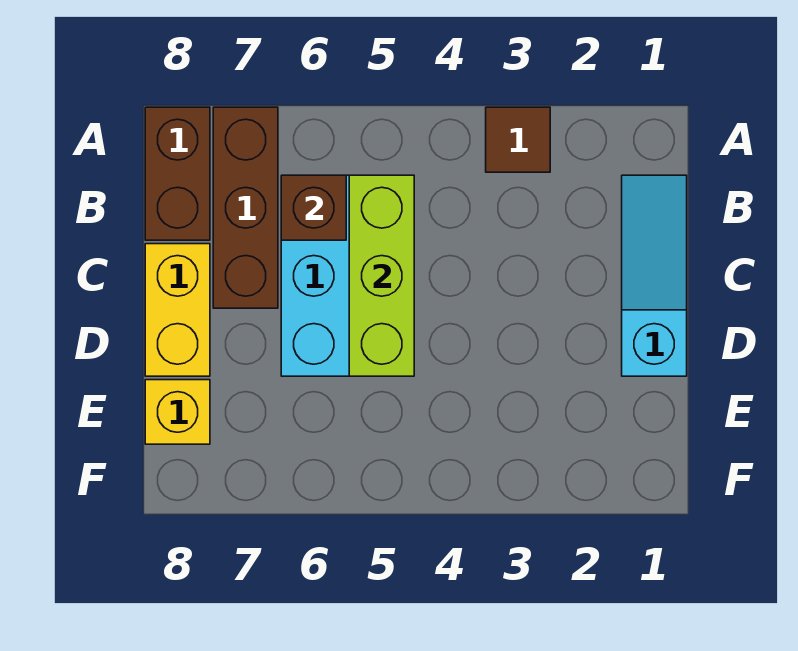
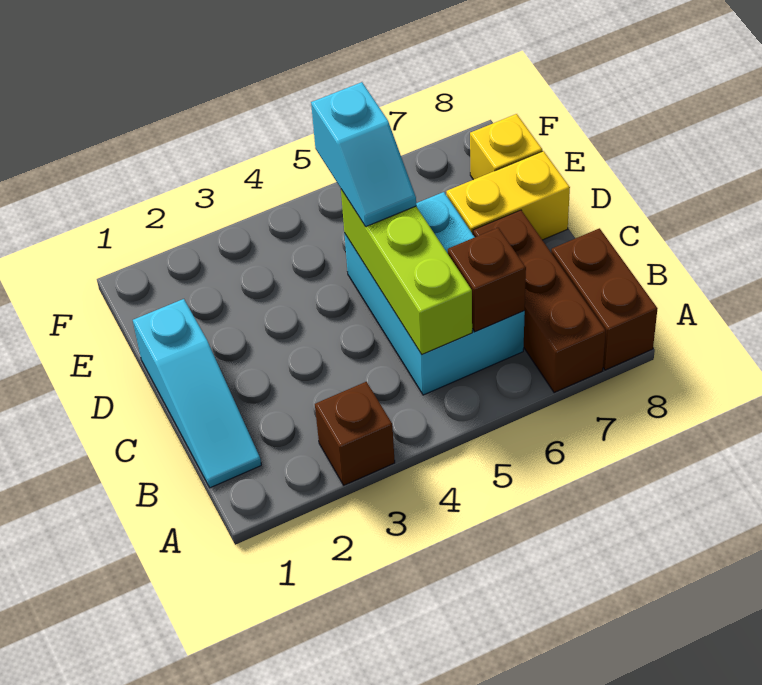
brown 1x1 tile [486,107,550,172] -> brown 1x1 brick [315,382,395,485]
yellow 1x2 brick [145,244,210,376] -> yellow 1x2 brick turned to [446,151,570,240]
none -> cyan 1x2 slope [311,82,416,227]

